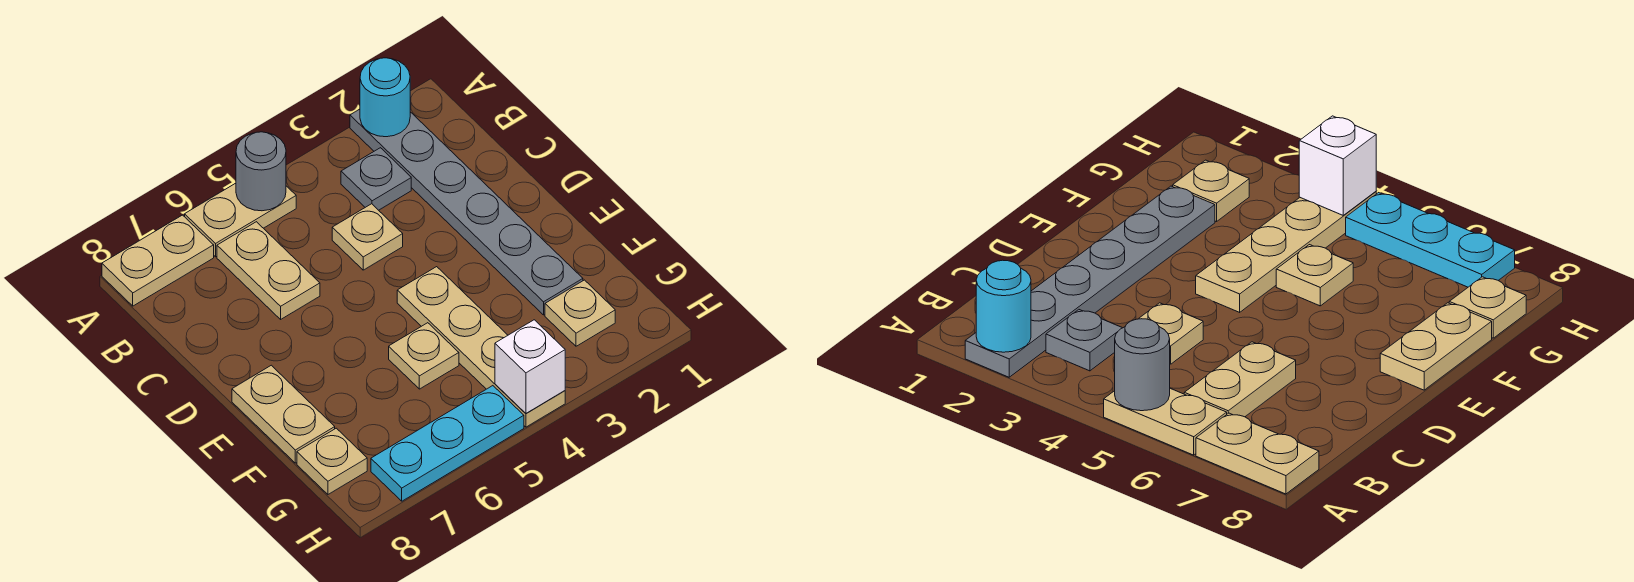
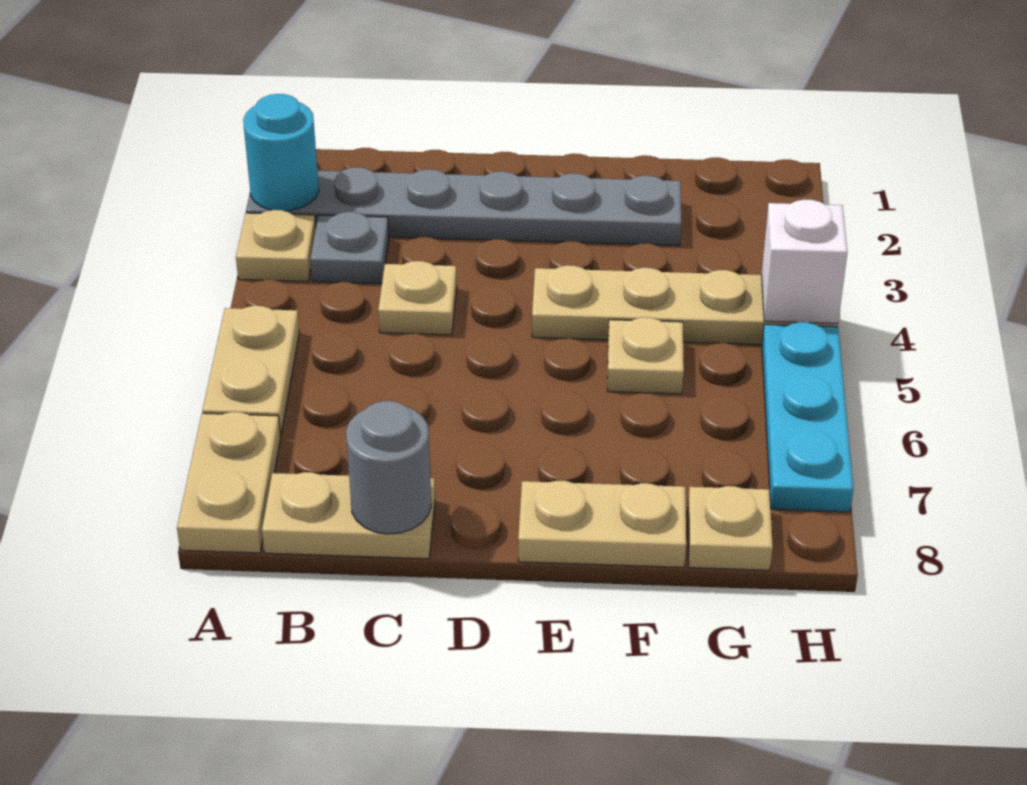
grey 1x1 round brick [236,132,286,211] -> grey 1x1 round brick moved to [346,401,431,534]
tan 1x2 plate [217,222,320,319] -> tan 1x2 plate moved to [262,472,435,559]
tan 1x1 plate [545,280,615,346] -> tan 1x1 plate moved to [236,210,316,282]

